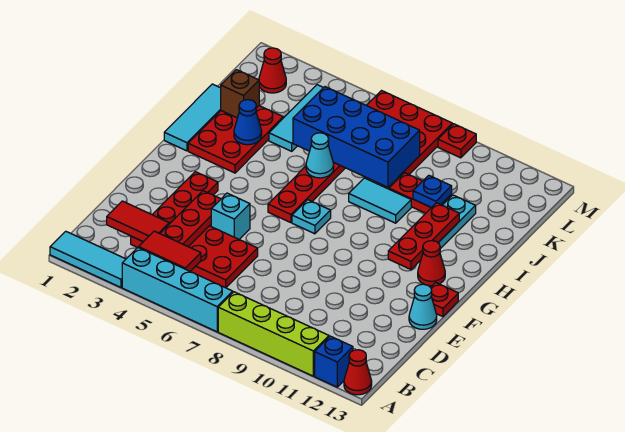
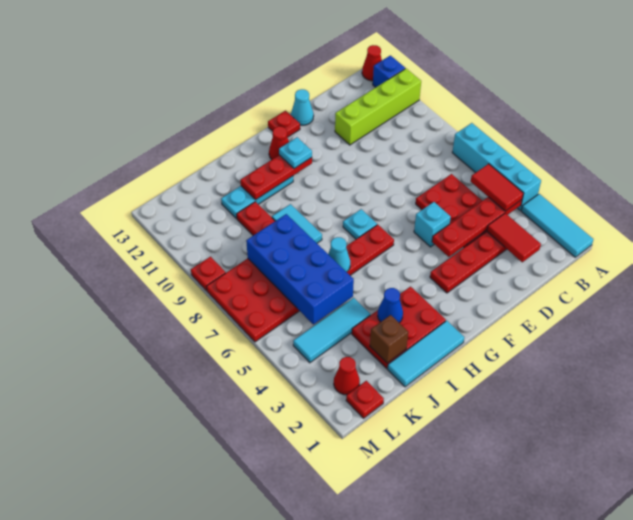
lime 1x4 brick [218,292,329,376] -> lime 1x4 brick turned to [335,69,421,145]
none -> cyan 1x1 plate [279,137,312,168]
blue 1x1 plate [413,175,452,208] -> none
none -> red 1x1 plate [346,381,384,418]

